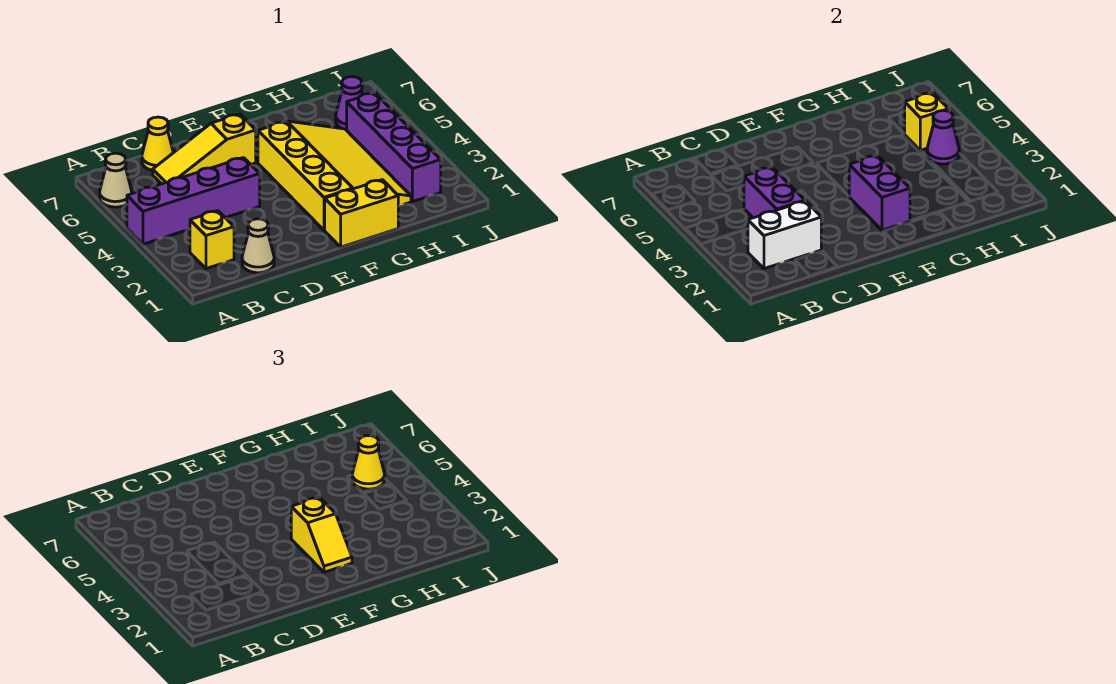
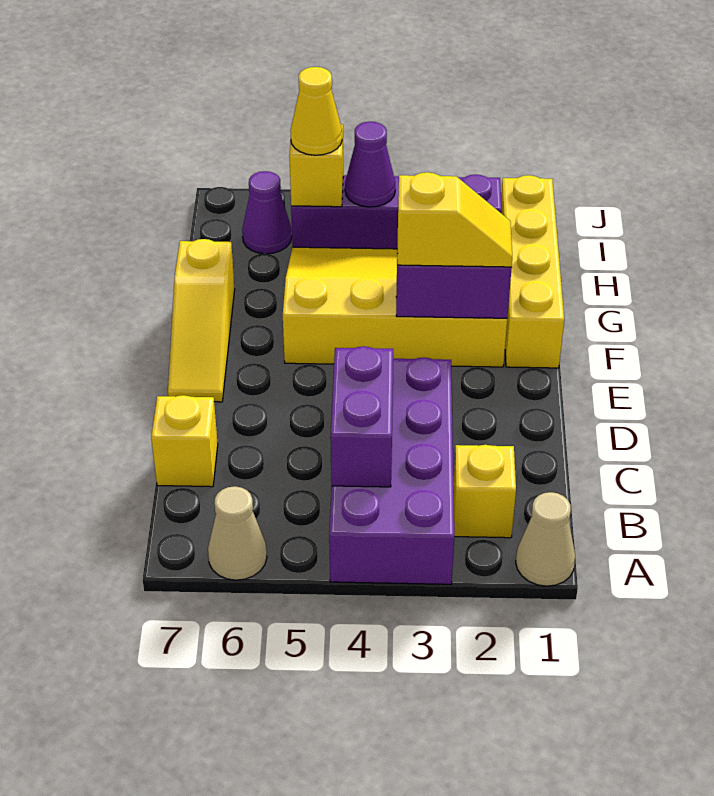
purple 1x4 brick [127,158,260,244] -> purple 2x4 brick [329,358,454,584]
white 1x2 brick [748,201,821,269] -> none
tan 1x1 cone [242,219,274,273] -> tan 1x1 cone moved to [516,492,575,586]
purple 1x2 brick [744,167,805,218] -> purple 1x2 brick turned to [331,346,393,487]
yellow 1x3 slope [153,114,256,184] -> yellow 1x3 slope moved to [168,239,235,402]
yellow 1x1 cone [142,117,173,170] -> yellow 1x1 brick [151,395,218,487]
yellow 1x2 brick [325,180,398,247] -> yellow 1x4 brick [501,175,564,368]

